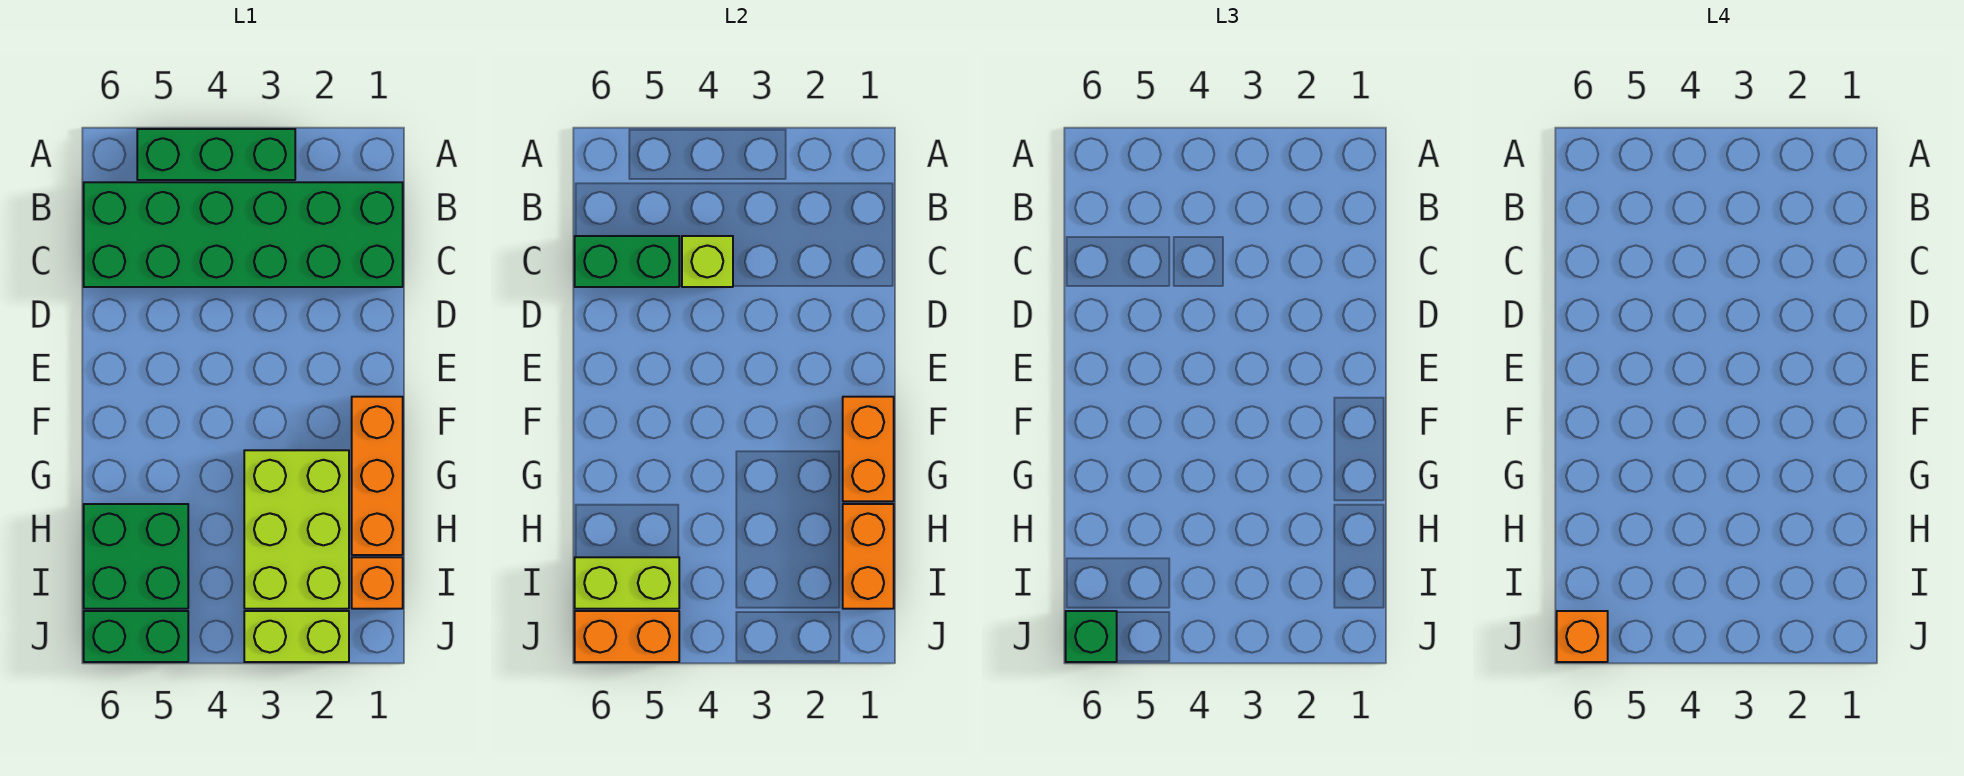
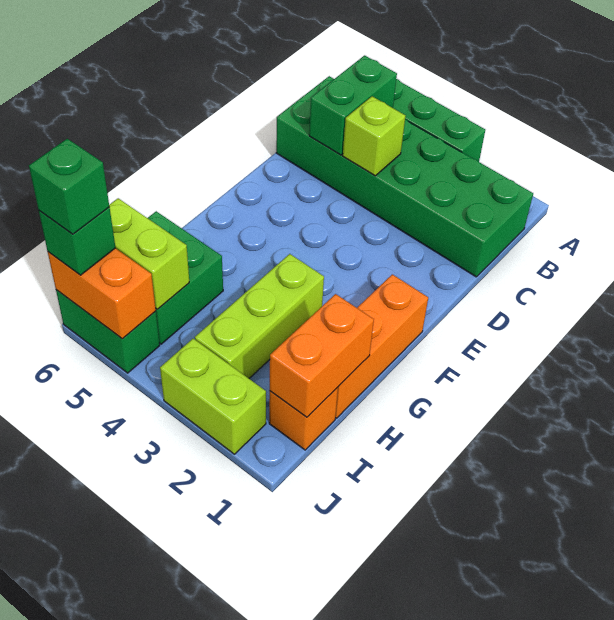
green 1x2 brick [575,236,679,287] -> green 1x2 brick turned to [309,55,397,155]
orange 1x2 brick [843,397,894,501] -> none
lime 2x3 brick [244,450,349,609] -> lime 1x3 brick [195,254,324,378]
orange 1x1 brick [1557,611,1608,662] -> green 1x1 brick [29,139,109,234]

